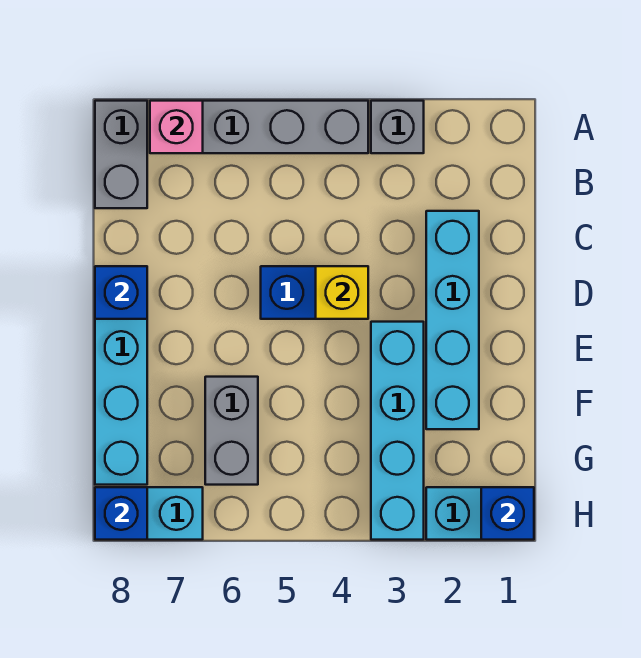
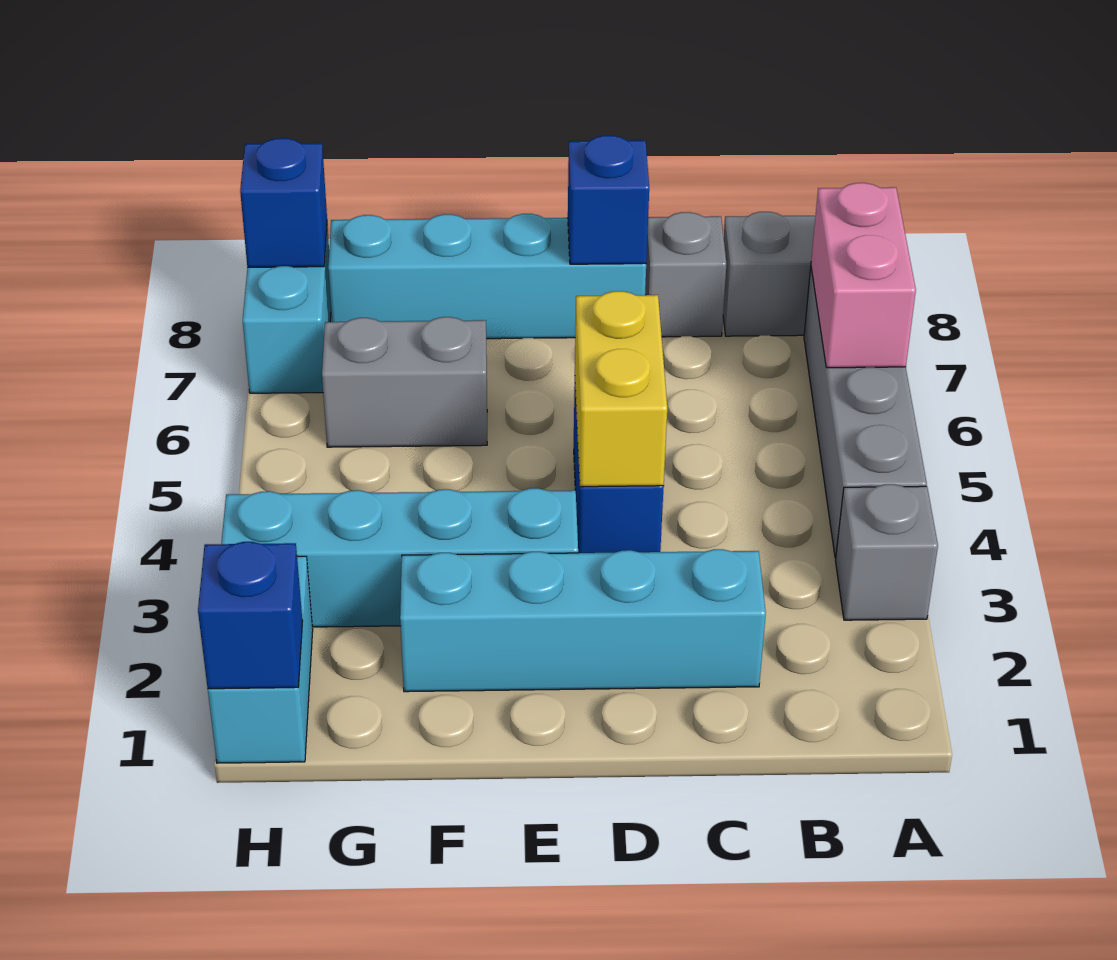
pink 1x1 brick [150,101,203,153] -> pink 1x2 brick [811,183,916,368]
none -> grey 1x1 brick [645,212,726,337]
yellow 1x1 brick [316,266,368,319] -> yellow 1x2 brick [575,291,667,487]

